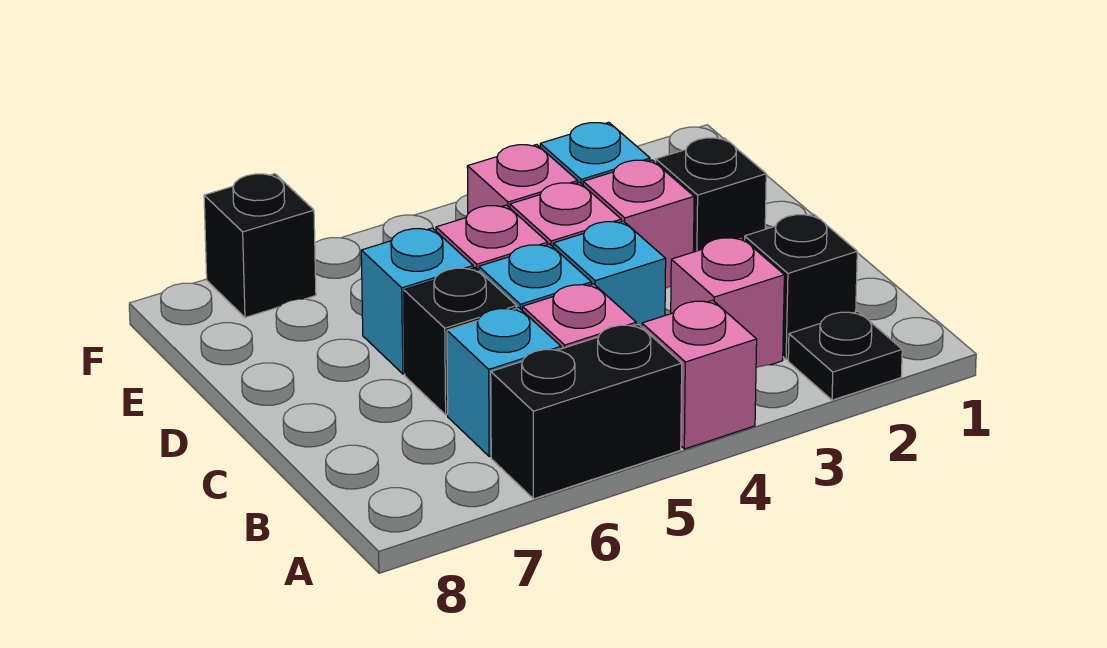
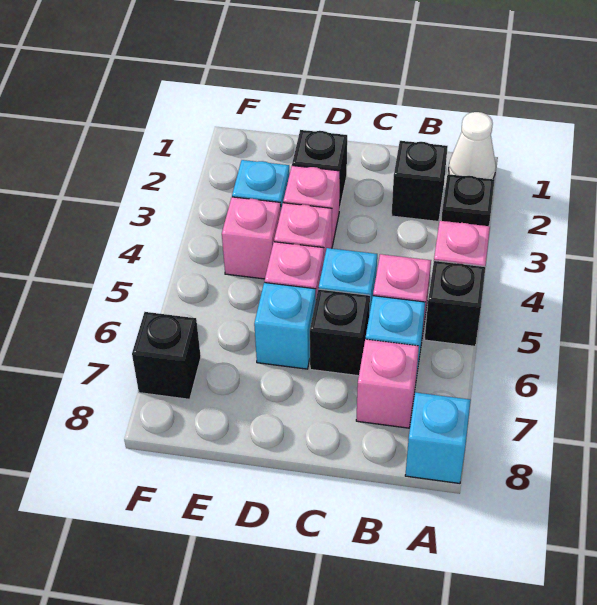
none -> white 1x1 cone [449,112,496,179]
black 1x2 brick [491,324,682,499] -> black 1x1 brick [425,261,485,346]
pink 1x1 brick [671,237,784,368] -> pink 1x1 brick moved to [356,339,419,428]
cyan 1x1 brick [553,221,666,327] -> cyan 1x1 brick moved to [405,392,471,483]

